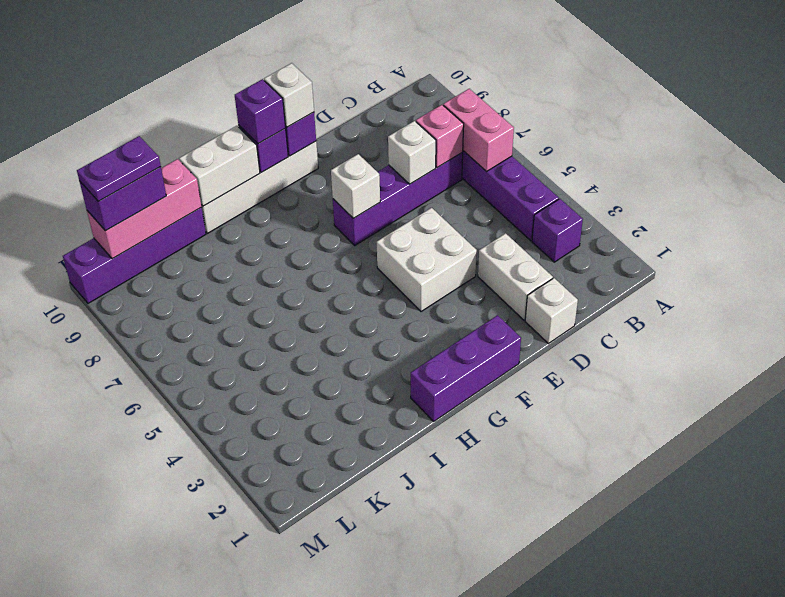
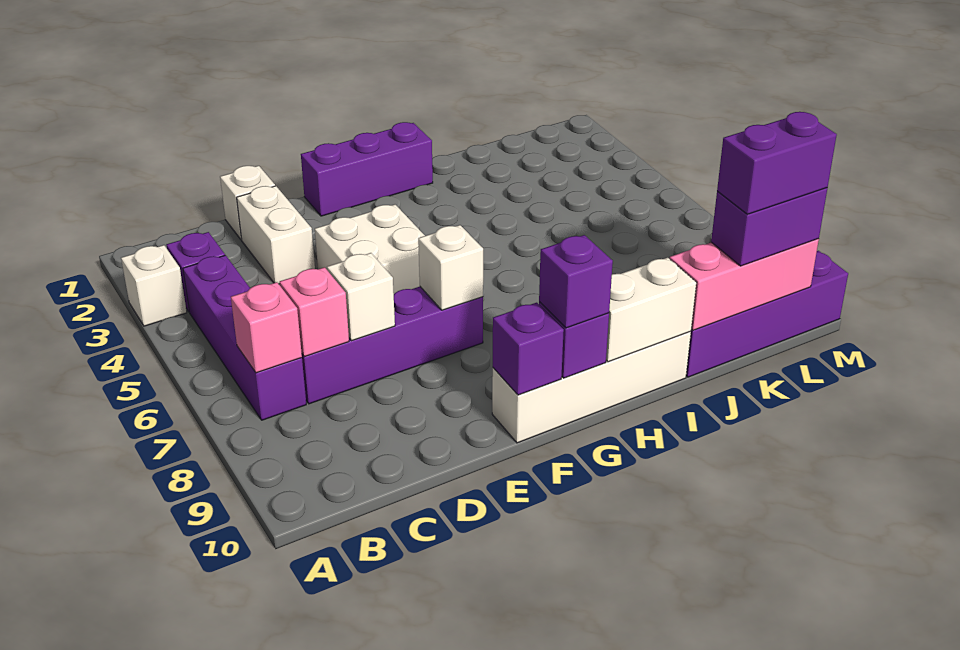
pink 1x2 brick [443,89,514,172] -> pink 1x1 brick [231,282,302,373]
white 1x1 brick [264,63,314,127] -> white 1x1 brick moved to [121,245,187,326]
purple 1x2 plate [77,136,161,201] -> purple 1x2 brick [717,112,837,214]

